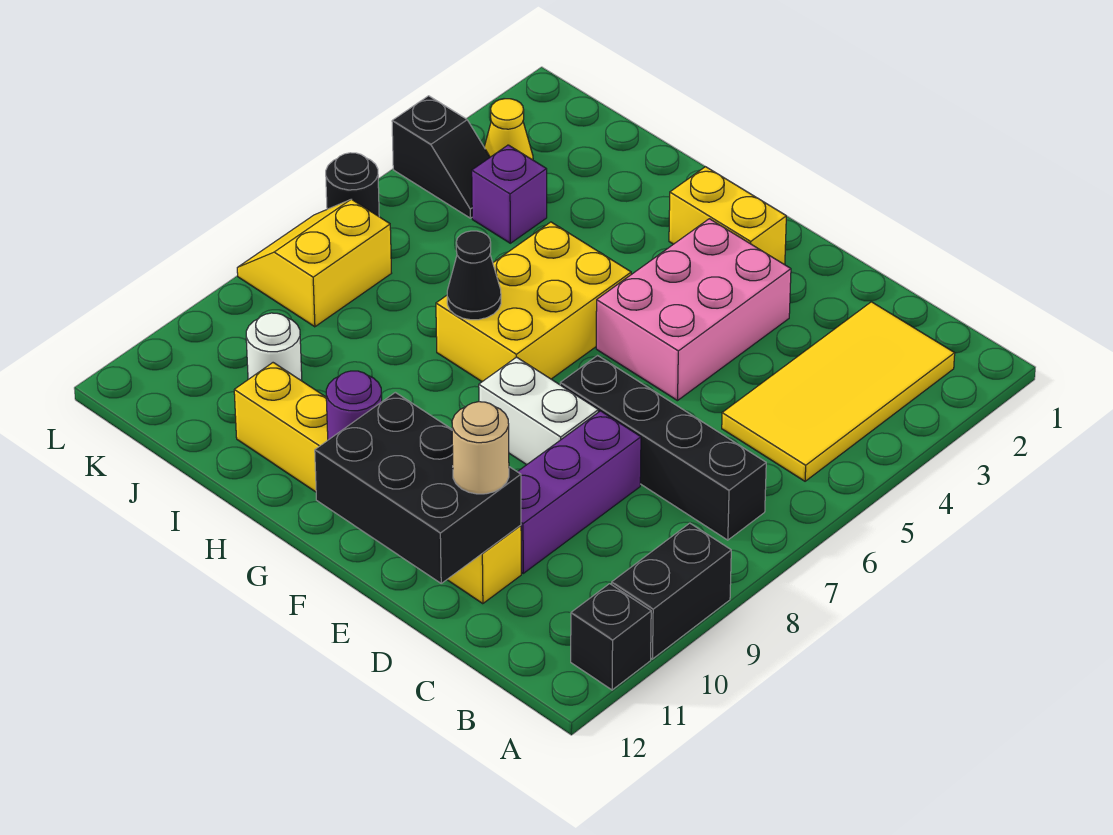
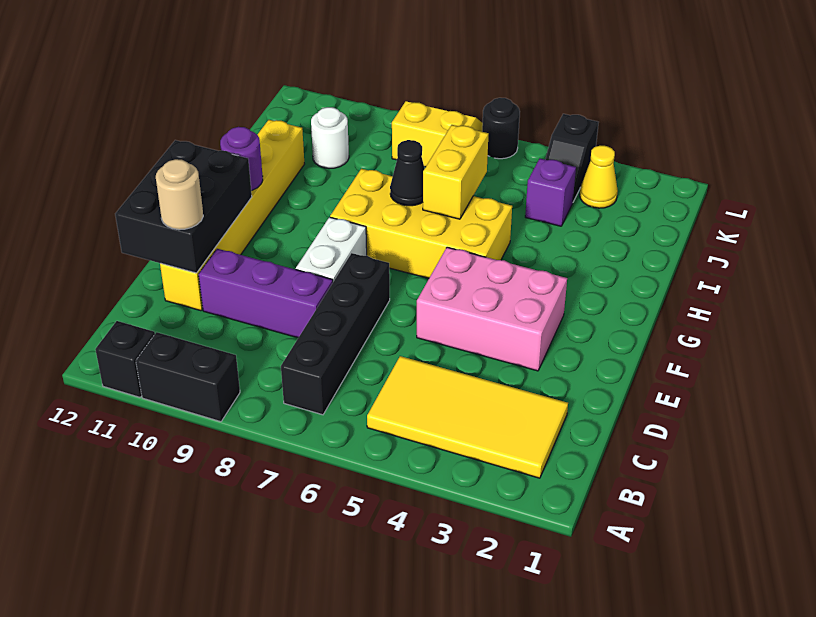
yellow 1x2 brick [669,167,786,265] -> yellow 1x2 brick moved to [423,125,488,219]
yellow 2x3 brick [436,222,631,382] -> yellow 2x4 brick [330,169,512,278]

